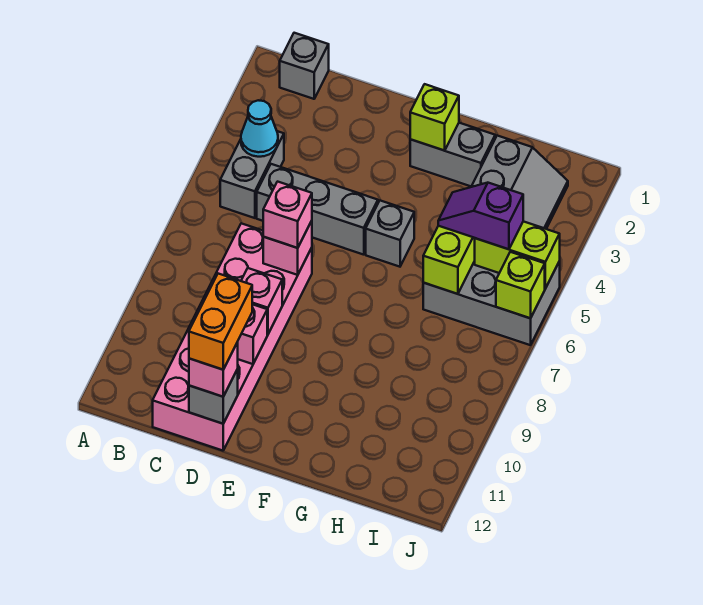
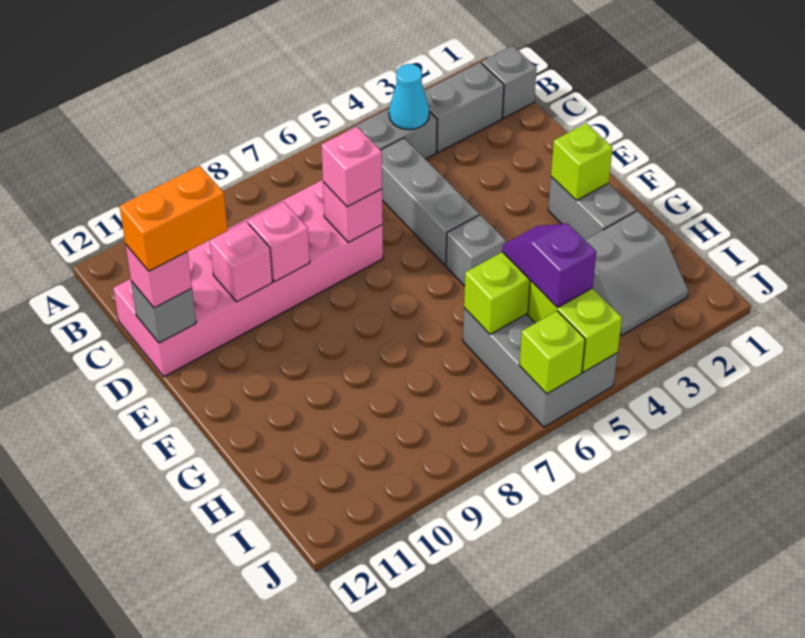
none -> grey 1x2 brick [424,62,504,152]

